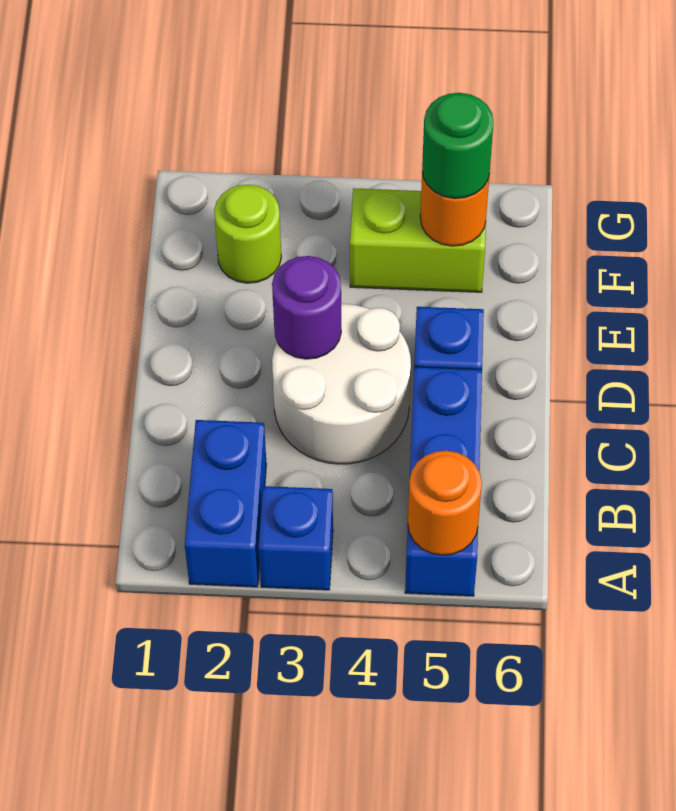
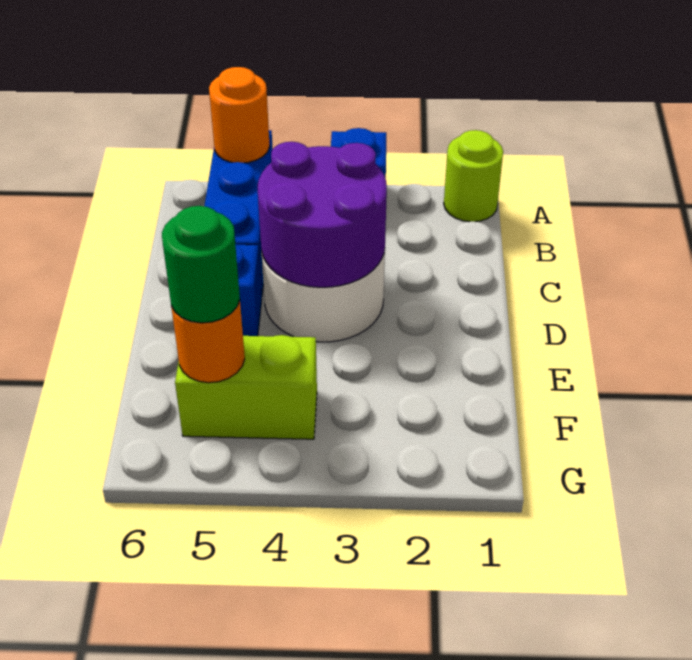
blue 1x2 brick [185,420,266,587] -> none
purple 1x1 round brick [272,256,341,359] -> purple 2x2 round brick [258,142,387,287]
lime 1x1 round brick [214,185,281,283] -> lime 1x1 round brick moved to [444,130,503,222]

